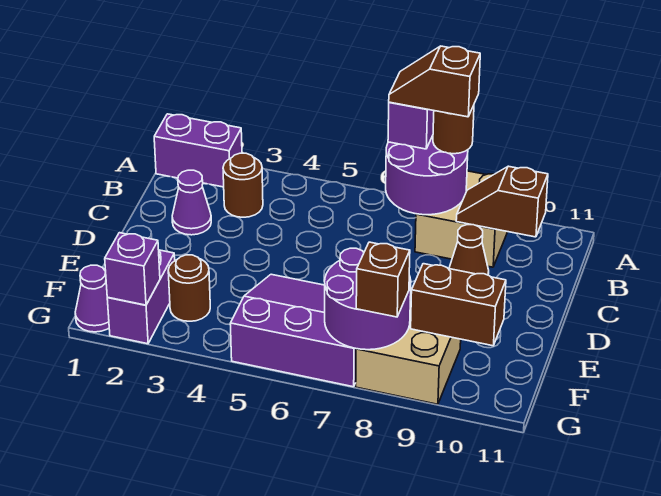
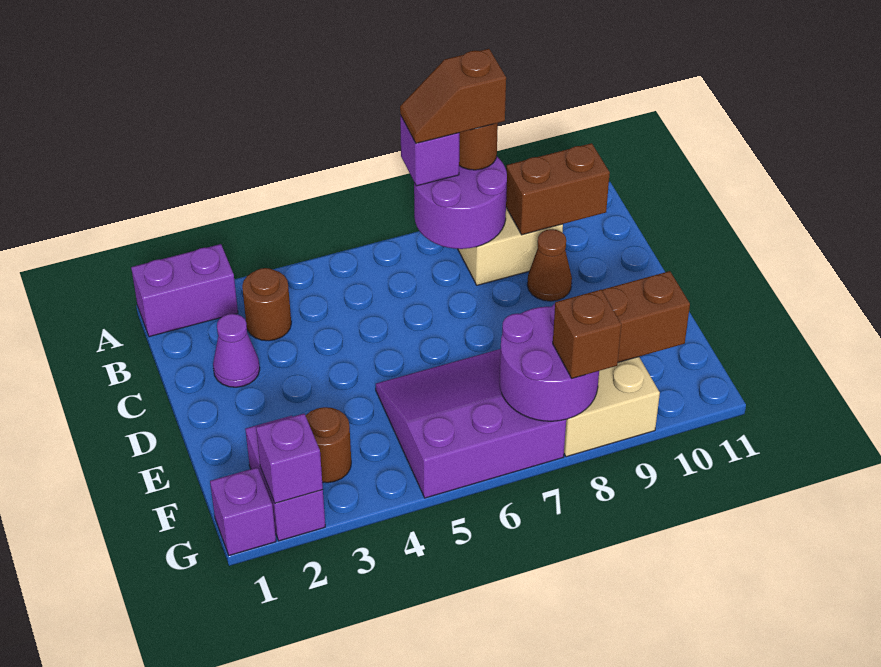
brown 1x2 slope [456,166,548,237] -> brown 1x2 brick [506,143,610,235]
purple 1x1 cone [75,265,109,332] -> purple 1x1 brick [210,467,276,555]

